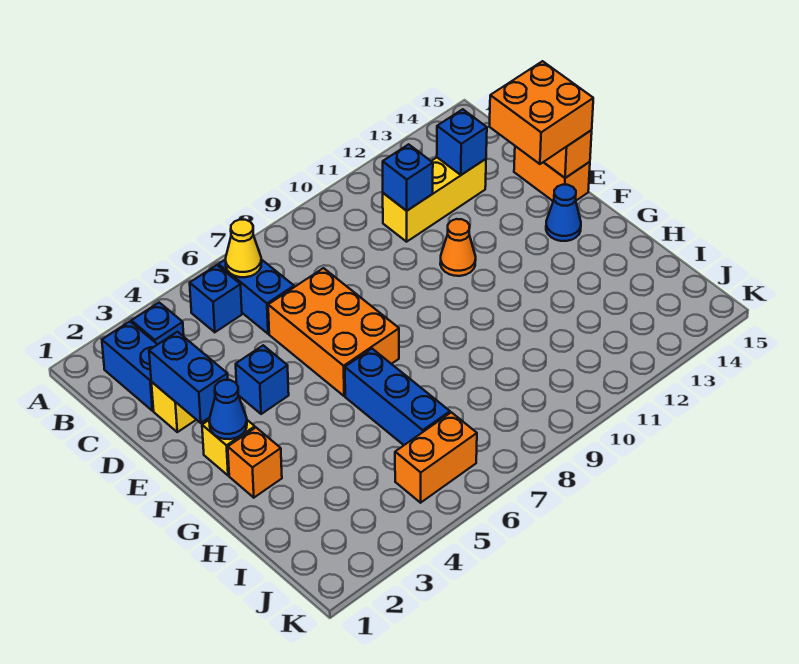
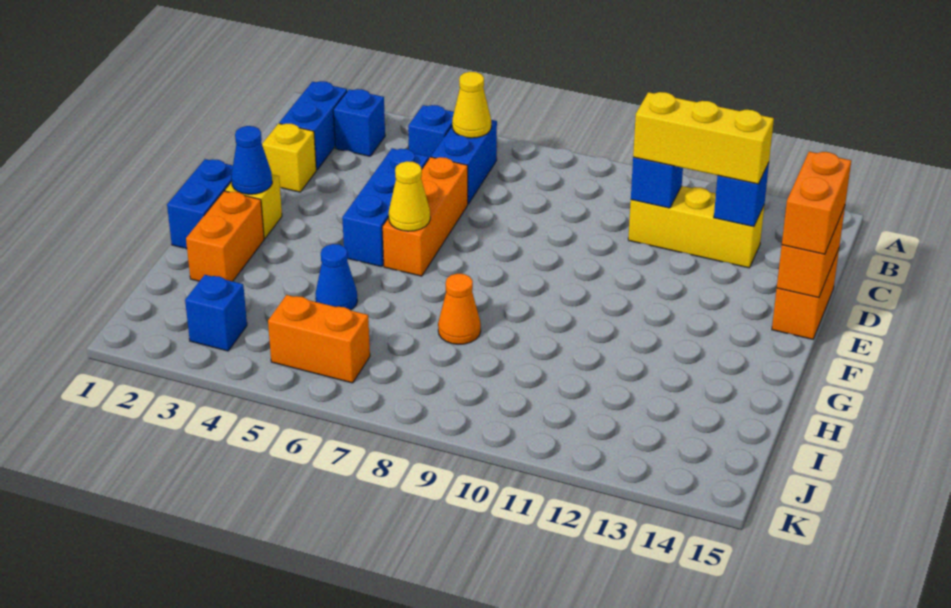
none -> yellow 1x3 brick [633,92,774,184]
blue 1x2 brick [149,332,228,423] -> blue 1x2 brick moved to [167,159,233,249]
orange 2x3 brick [268,268,399,396] -> orange 1x3 brick [382,157,468,276]
orange 2x2 brick [489,61,593,164] -> orange 1x2 brick [782,152,851,254]
blue 1x1 brick [236,345,289,414] -> blue 1x1 brick moved to [185,275,247,351]
orange 1x1 cone [440,219,476,276] -> orange 1x1 cone moved to [438,274,481,345]
none -> yellow 1x1 cone [389,161,430,231]
blue 1x1 cone [546,185,581,241] -> blue 1x1 cone moved to [315,244,357,310]
orange 1x1 brick [228,428,282,498] -> orange 1x2 brick [186,191,264,281]
blue 1x3 brick [345,349,450,445] -> blue 1x3 brick moved to [342,149,429,267]

